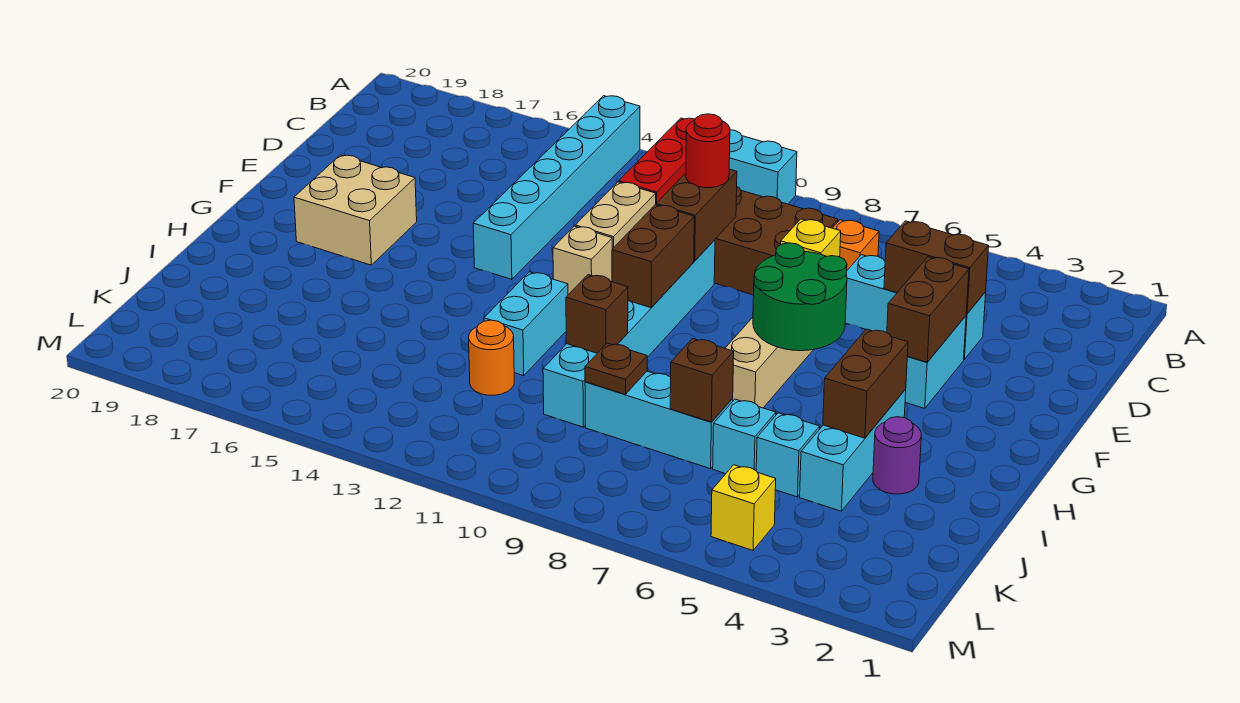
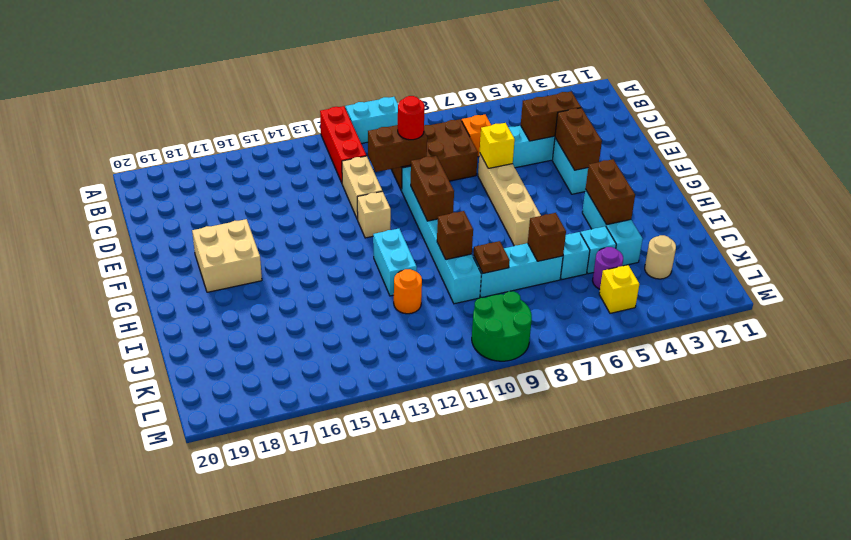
cyan 1x6 brick [473,96,640,279] -> none
brown 1x2 brick [656,169,737,261] -> brown 1x2 brick turned to [368,125,427,172]
green 2x2 round brick [753,243,847,351] -> green 2x2 round brick moved to [472,291,532,361]
purple 1x1 round brick [873,417,921,494] -> purple 1x1 round brick moved to [593,247,623,289]
none -> tan 1x1 round brick [645,235,676,279]

